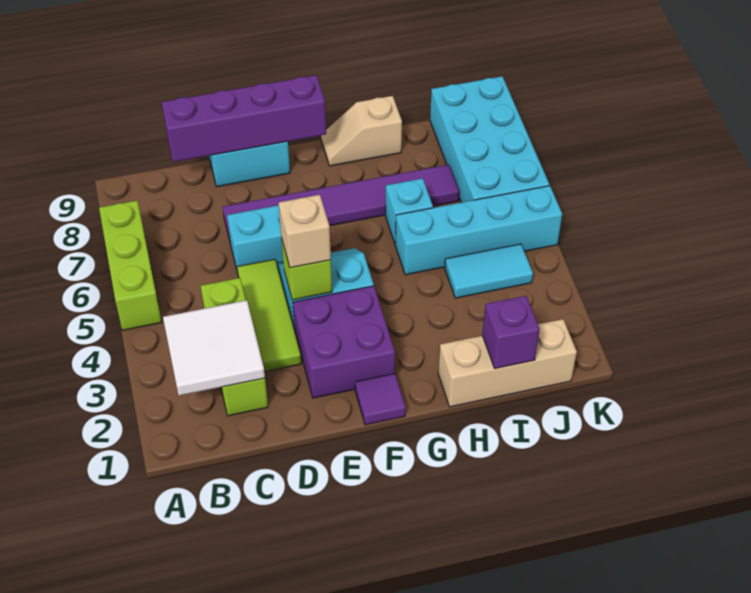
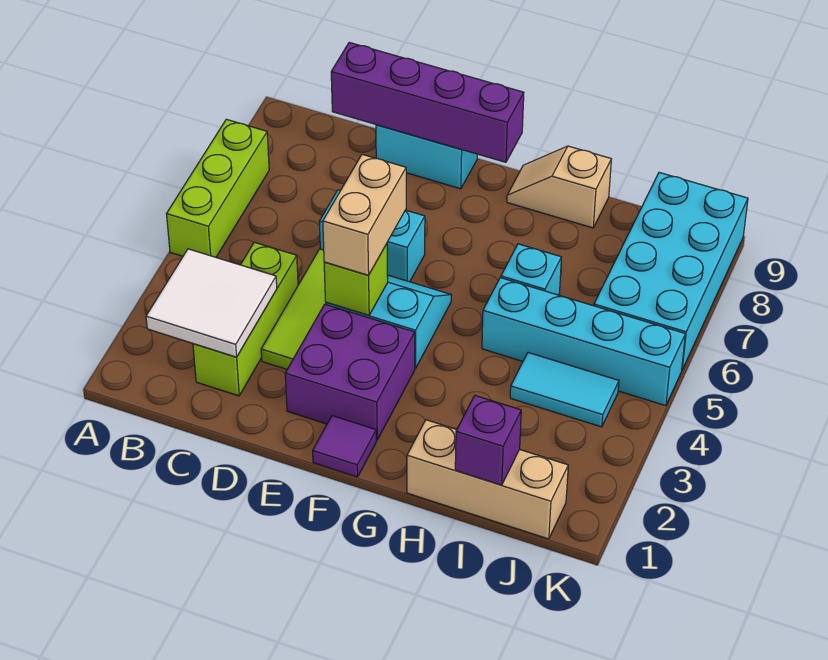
purple 1x6 tile [223,165,459,244] -> none
tan 1x1 brick [279,195,331,268] -> tan 1x2 brick [323,154,406,275]

